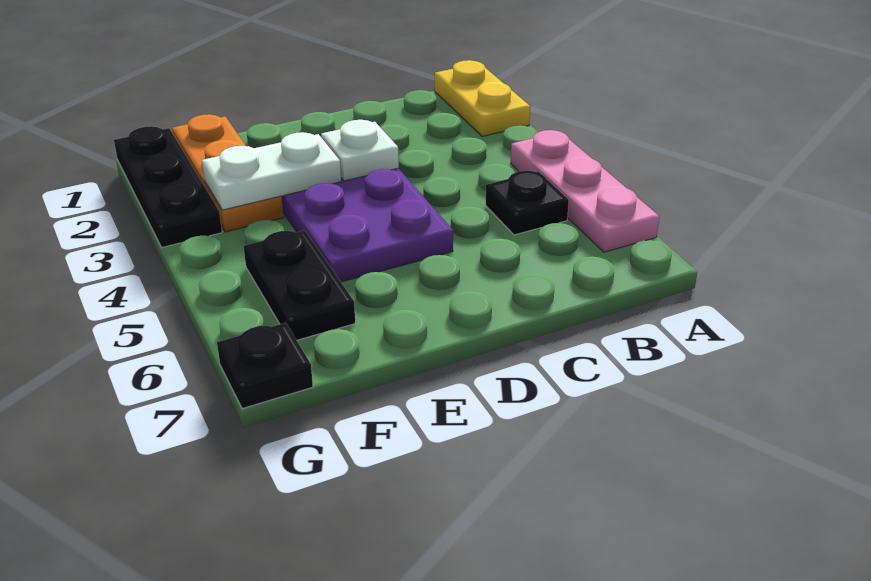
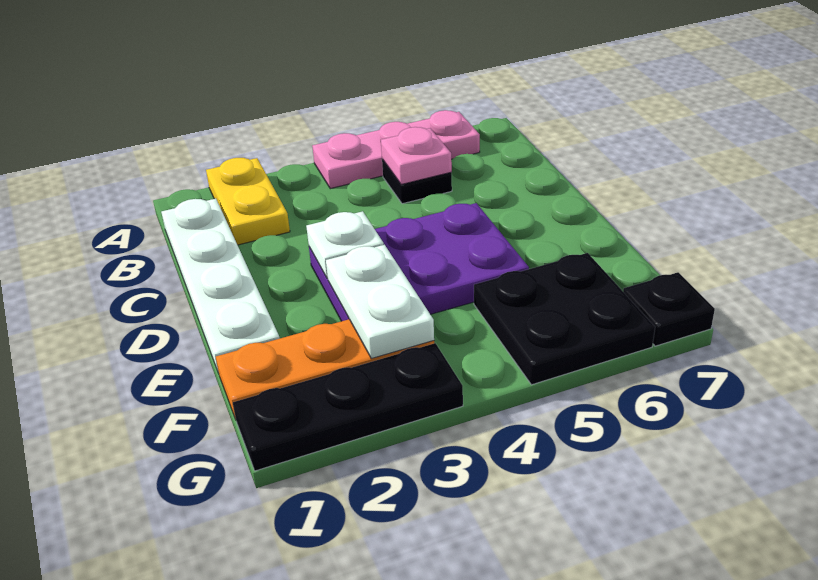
yellow 1x2 plate [435,60,530,136] -> yellow 1x2 plate turned to [206,158,290,245]
none -> white 1x4 plate [161,199,280,373]
none -> pink 1x1 plate [381,127,452,184]
black 1x2 plate [244,230,355,340] -> black 2x2 plate [474,253,655,385]

